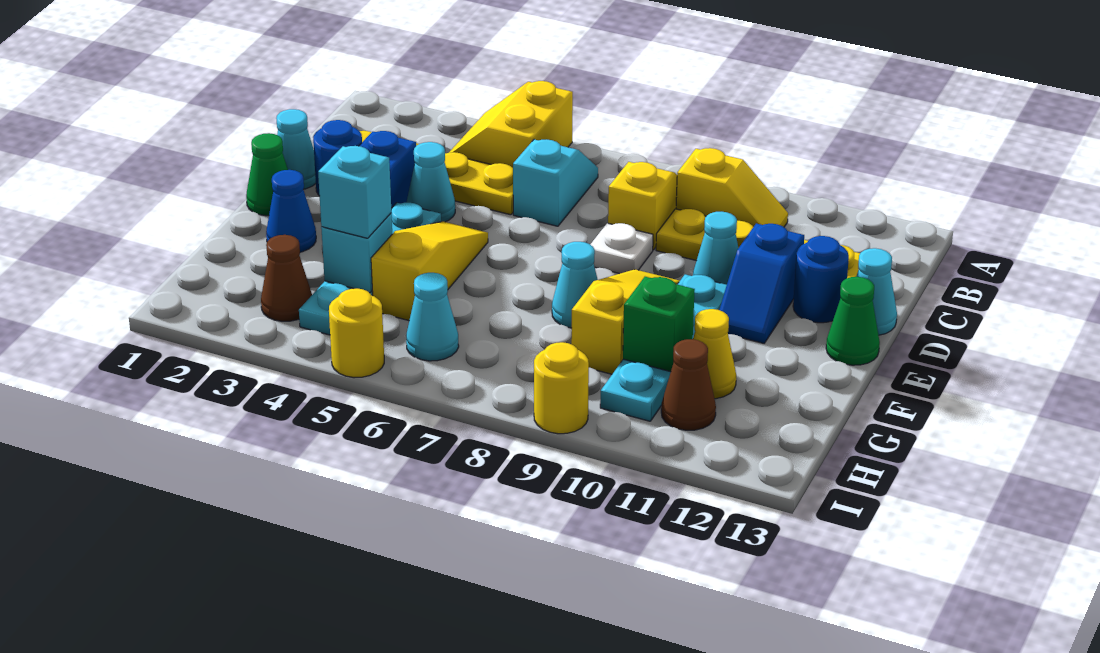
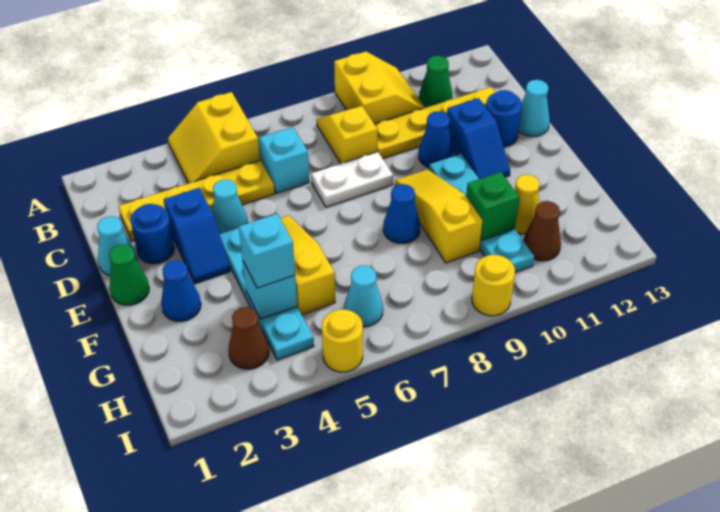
yellow 1x2 slope [676,148,788,227] -> yellow 2x2 slope [334,52,425,124]
white 1x1 plate [590,223,653,274] -> white 1x2 plate [311,152,393,207]
cyan 1x1 cone [693,212,738,285] -> blue 1x1 cone [419,111,454,168]
green 1x1 cone [826,277,880,365] -> green 1x1 cone moved to [419,56,452,108]
cyan 1x1 cone [552,242,598,328] -> blue 1x1 cone [383,184,420,244]

